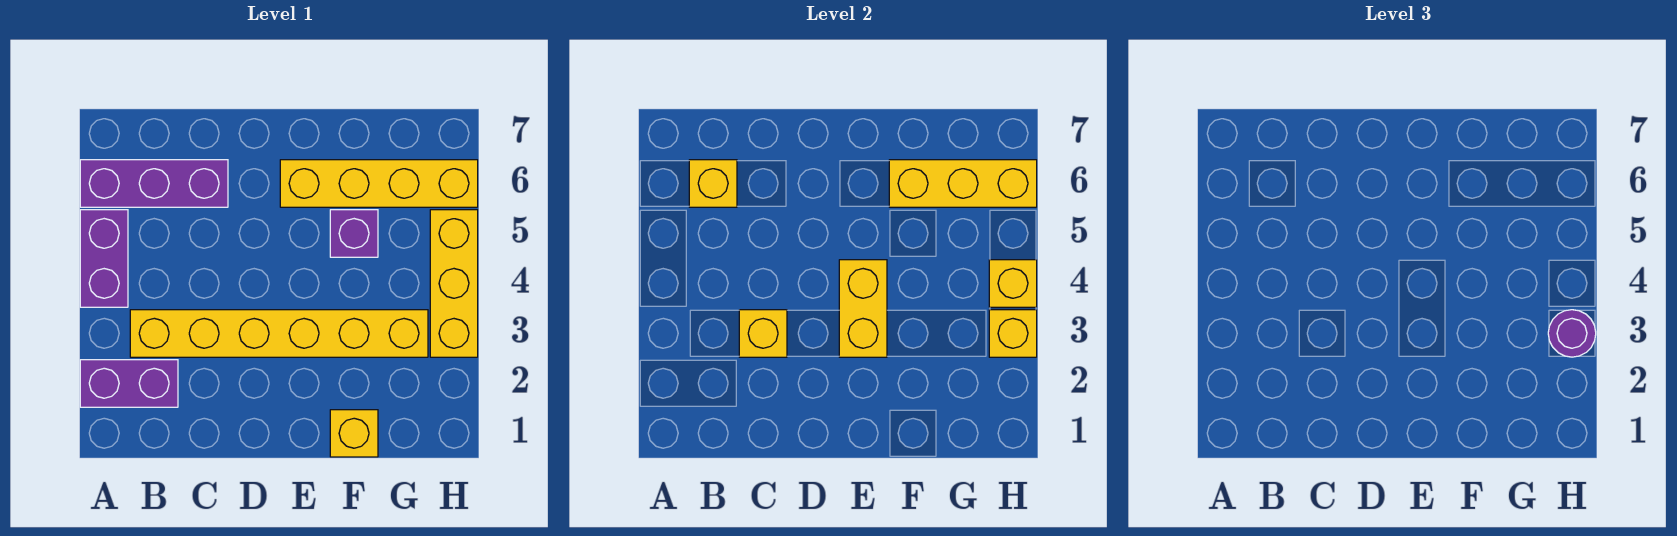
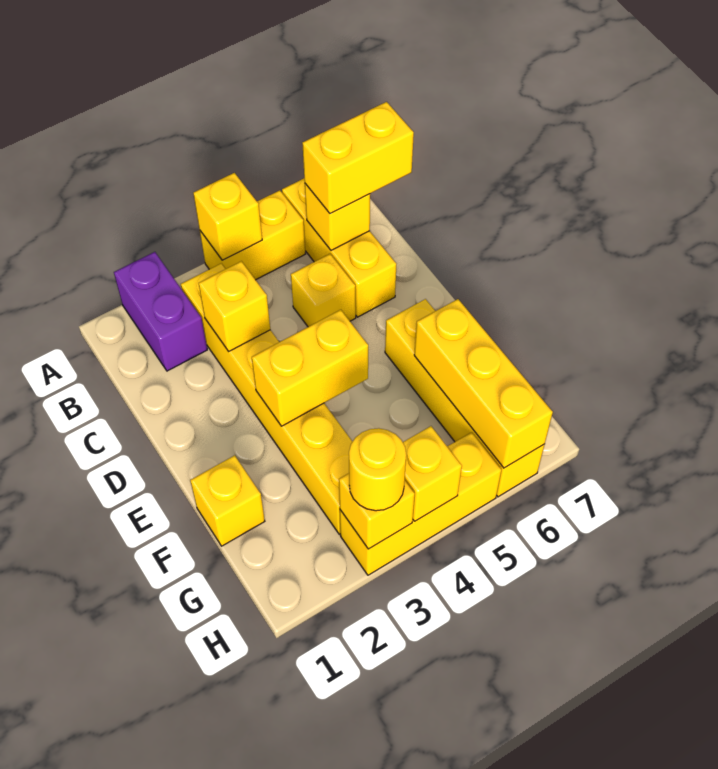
purple 1x2 brick [80,210,128,307] -> yellow 1x2 brick [200,190,305,280]
none -> yellow 1x1 brick [193,173,262,260]
purple 1x3 brick [80,160,228,207] -> yellow 1x3 brick [282,179,396,317]
none -> yellow 1x2 brick [302,102,414,213]
none -> yellow 1x1 brick [291,254,356,327]
purple 1x1 brick [330,210,378,257] -> none
purple 1x1 round brick [1548,310,1596,357] -> yellow 1x1 round brick [349,428,406,511]

